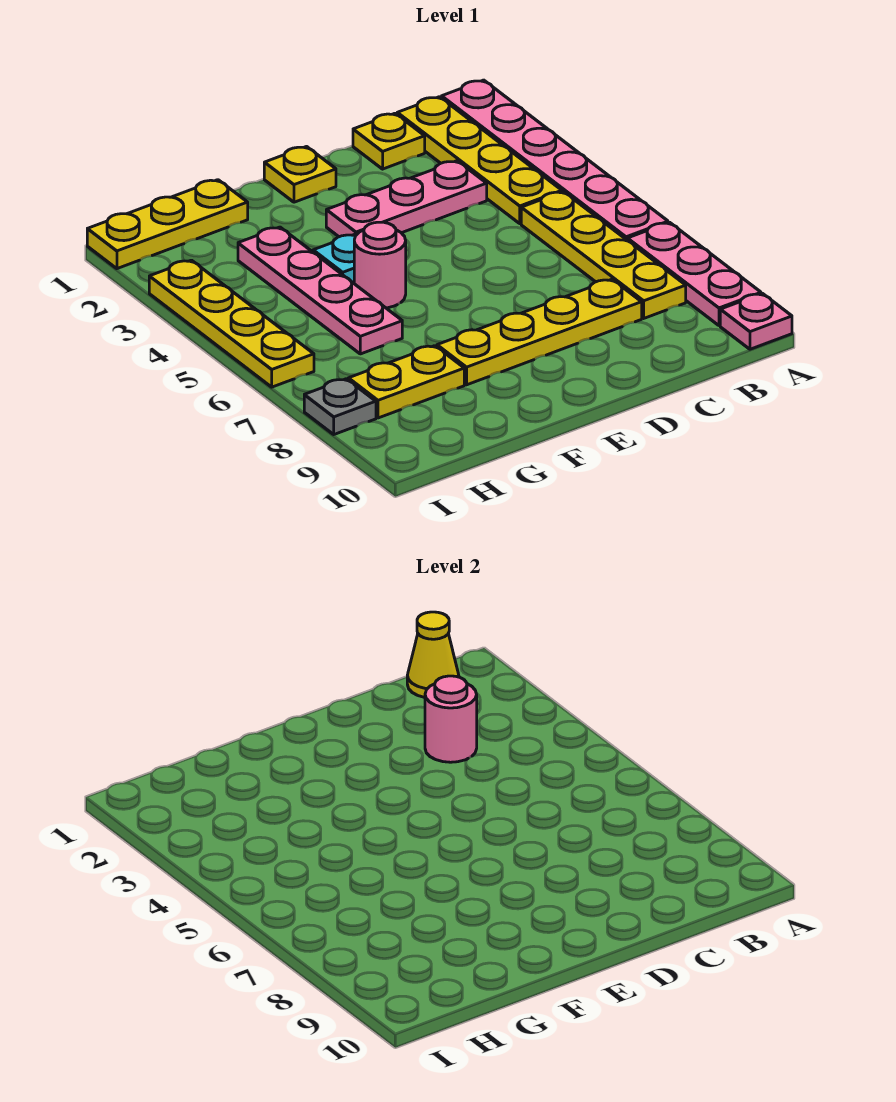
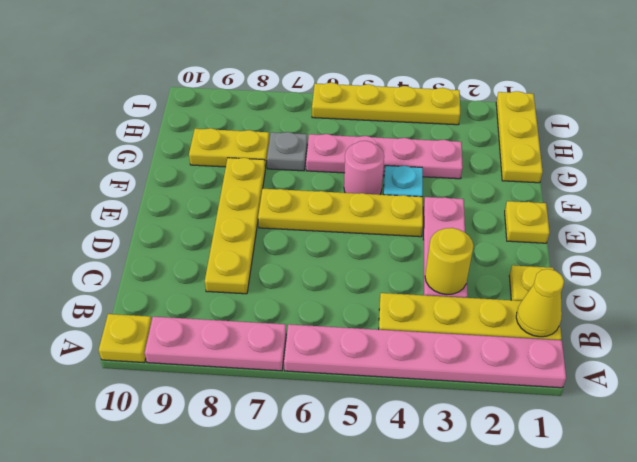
pink 1x1 plate [720,294,792,349] -> yellow 1x1 plate [99,314,152,363]
yellow 1x4 plate [521,192,686,318] -> yellow 1x4 plate moved to [258,189,423,237]
pink 1x1 round brick [425,676,477,762] -> yellow 1x1 round brick [425,228,473,295]
yellow 1x2 plate [348,346,464,418] -> yellow 1x2 plate turned to [189,128,269,169]
grey 1x1 plate [304,379,376,434] -> grey 1x1 plate moved to [267,132,307,171]

